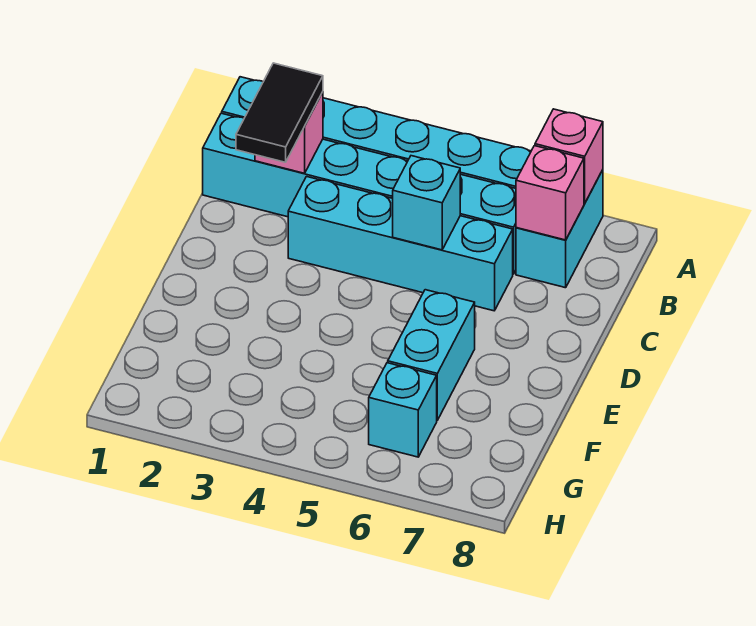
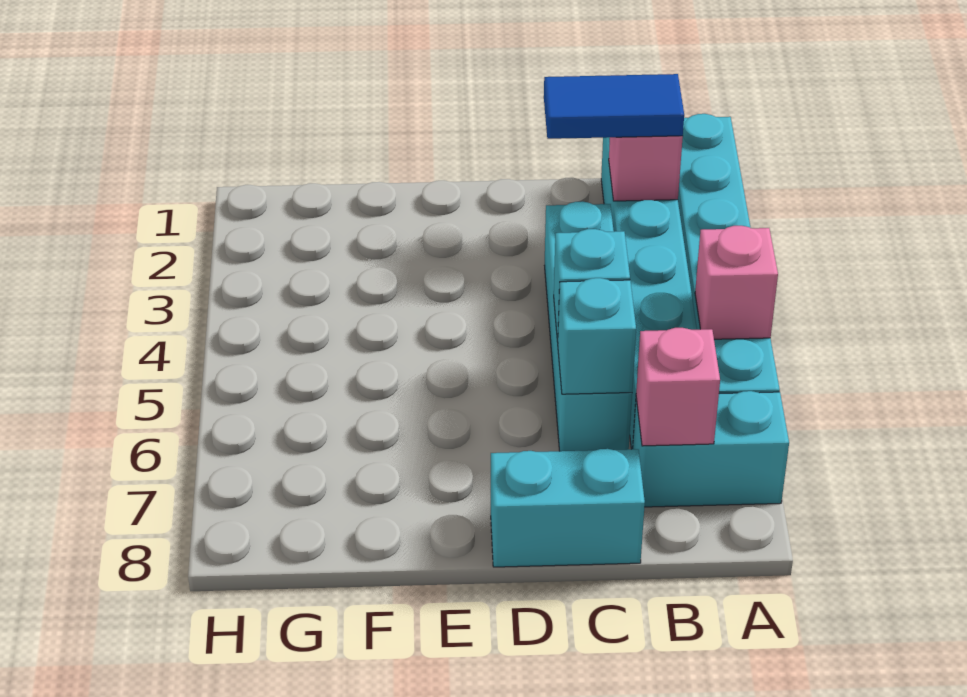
pink 1x1 brick [535,109,603,203] -> pink 1x1 brick moved to [695,226,778,339]
black 1x2 tile [236,63,323,162] -> blue 1x2 tile [544,74,684,139]
cyan 1x2 brick [388,290,475,420] -> cyan 1x2 brick moved to [491,449,645,567]
cyan 1x1 brick [369,363,437,457] -> cyan 1x1 brick moved to [558,278,636,394]

